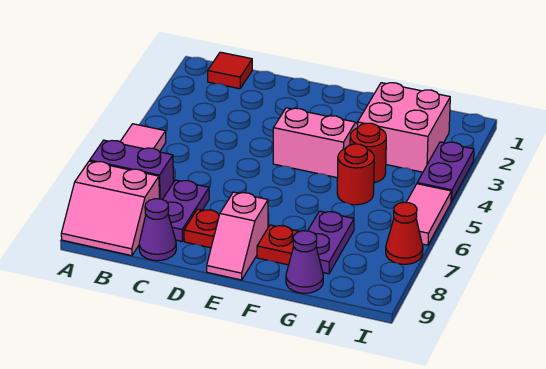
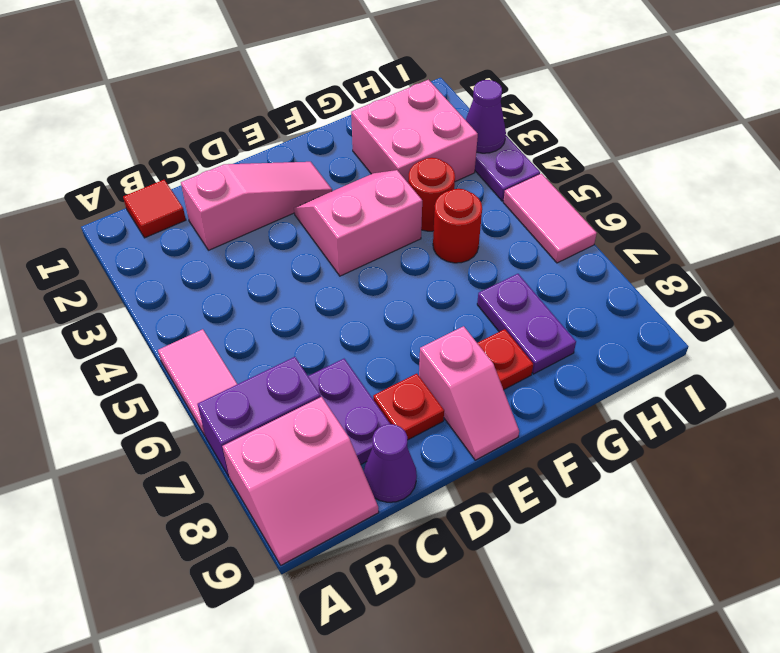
none -> pink 1x3 slope [181,162,332,250]
purple 1x1 cone [286,231,323,293] -> purple 1x1 cone moved to [466,80,506,153]
red 1x1 cone [386,202,423,264] -> none

